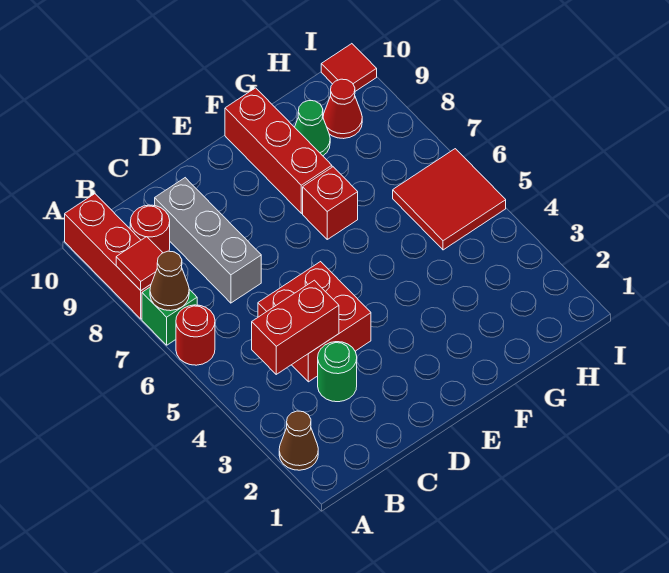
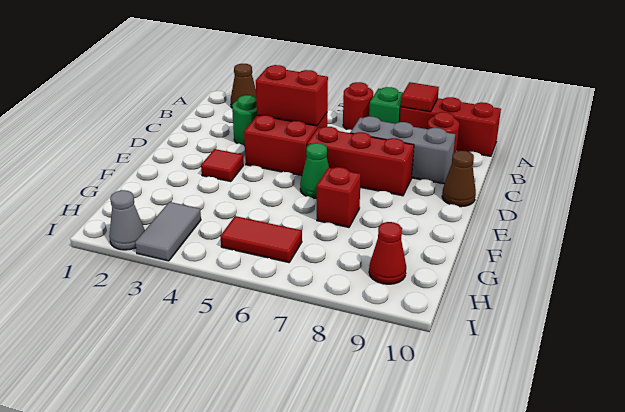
brown 1x1 cone [150,251,189,311] -> brown 1x1 cone moved to [442,150,476,207]
red 1x2 brick [252,280,339,374] -> red 1x2 brick turned to [256,65,328,126]
red 1x3 brick [225,88,332,213] -> red 1x3 brick moved to [307,127,414,196]
green 1x1 cone [295,101,330,156] -> green 1x1 cone moved to [300,143,329,198]
none -> grey 1x2 tile [135,202,201,261]
red 2x2 tile [393,149,506,250] -> red 1x2 tile [220,216,302,263]
none -> grey 1x1 cone [109,190,145,250]
red 1x1 tile [321,44,377,91] -> red 1x1 tile moved to [201,149,244,182]

